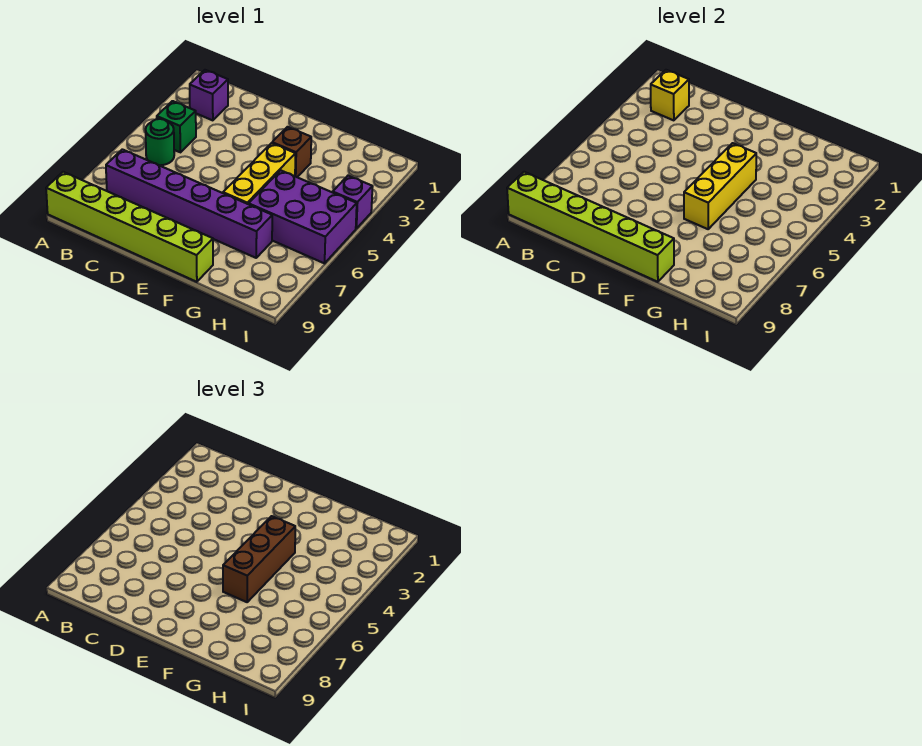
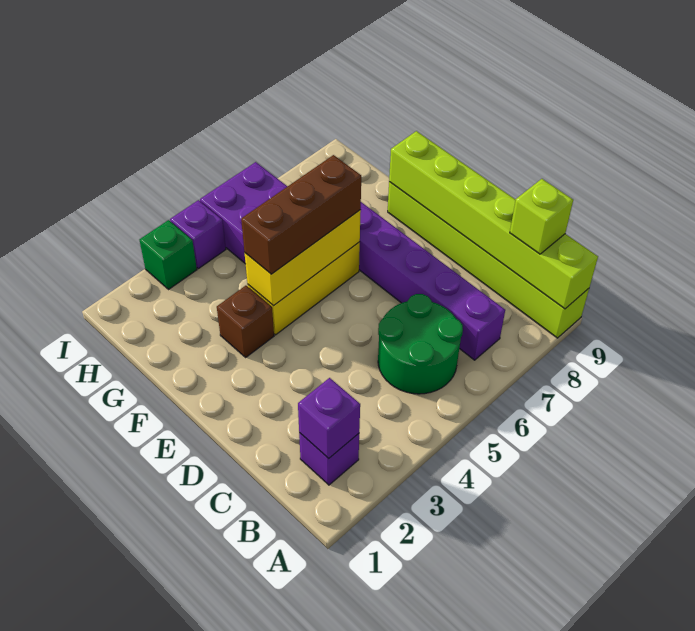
yellow 1x1 brick [651,70,689,120] -> purple 1x1 brick [298,378,360,458]
green 1x1 brick [157,101,196,152] -> green 1x1 brick moved to [139,220,197,289]
green 1x1 round brick [146,119,174,165] -> green 2x2 round brick [378,294,463,394]
none -> lime 1x1 brick [510,179,573,254]

